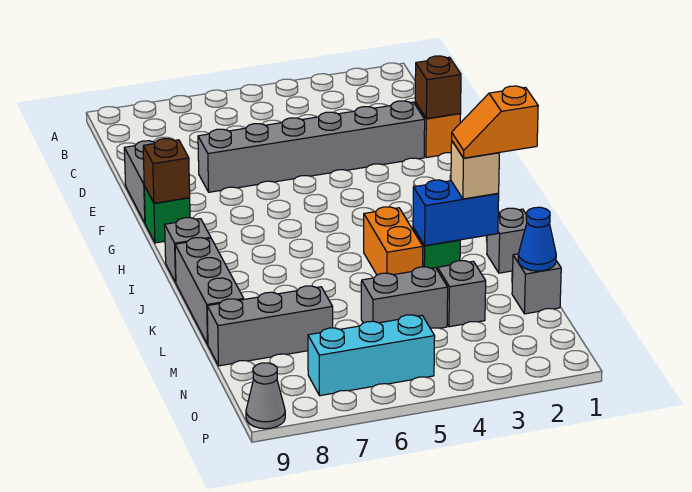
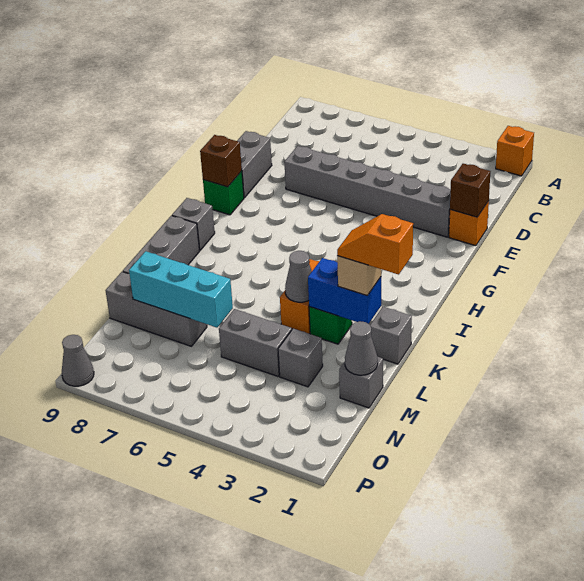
none -> orange 1x1 brick [496,126,534,176]
none -> grey 1x1 cone [285,251,312,302]
blue 1x1 cone [518,207,556,271] -> grey 1x1 cone [345,321,378,375]
cyan 1x3 brick [308,315,435,396] -> cyan 1x3 brick moved to [129,251,233,328]

